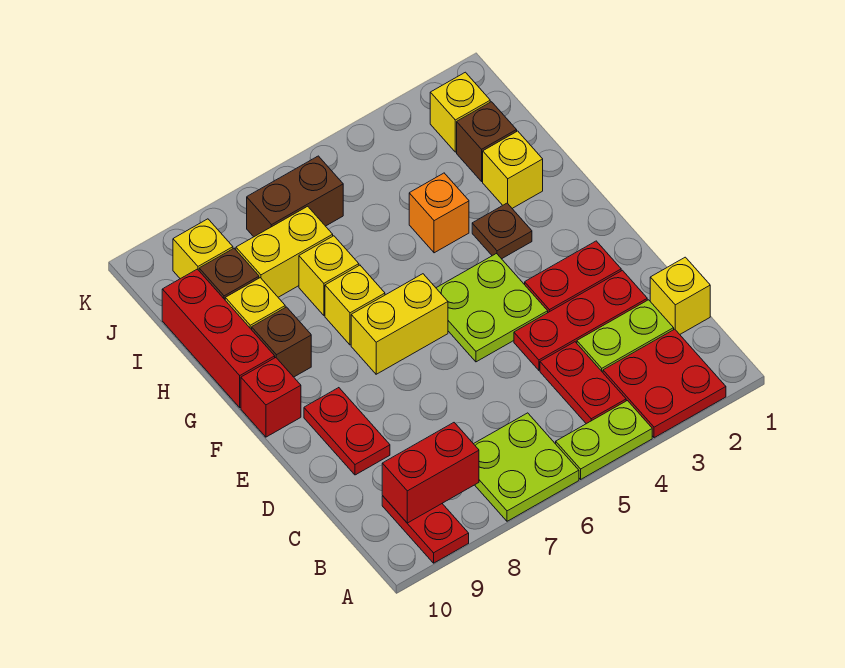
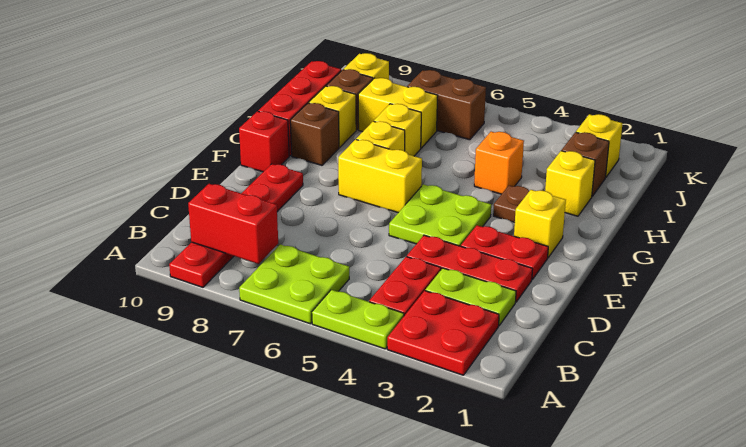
yellow 1x1 brick [650,257,710,334] -> yellow 1x1 brick moved to [514,190,566,257]

